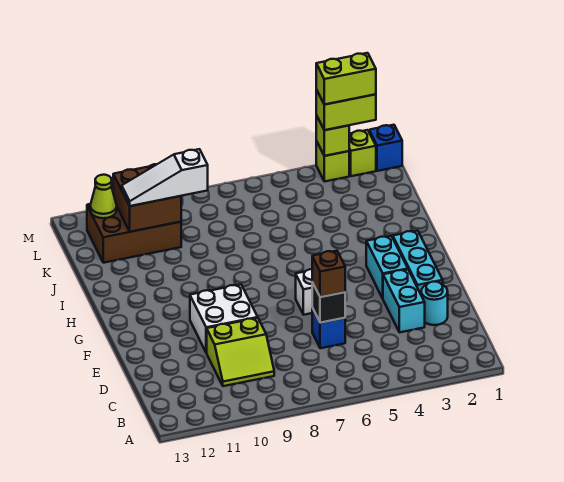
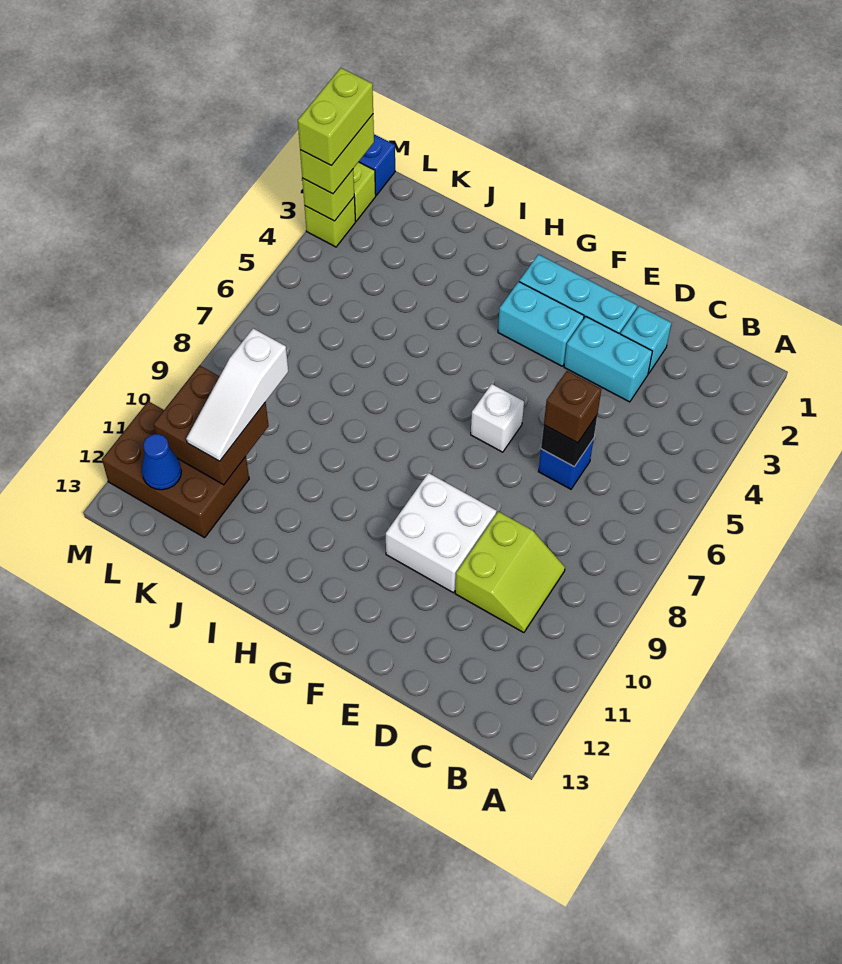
cyan 1x1 round brick [421,282,448,325] -> cyan 1x1 brick [621,306,671,374]
brown 2x3 brick [87,204,181,263] -> brown 2x3 brick turned to [102,401,249,538]
lime 1x1 cone [90,175,117,218] -> blue 1x1 cone [142,434,181,490]

